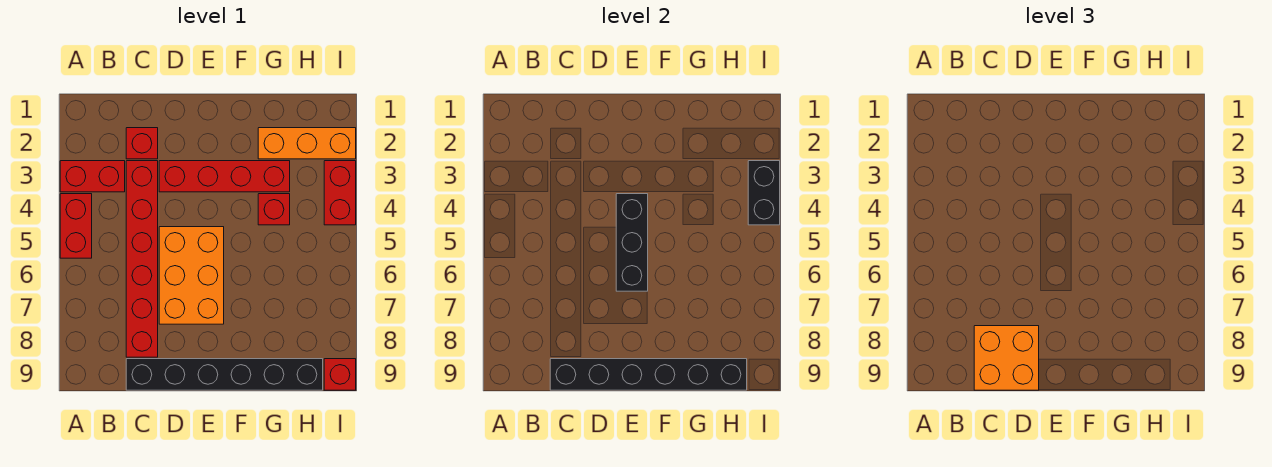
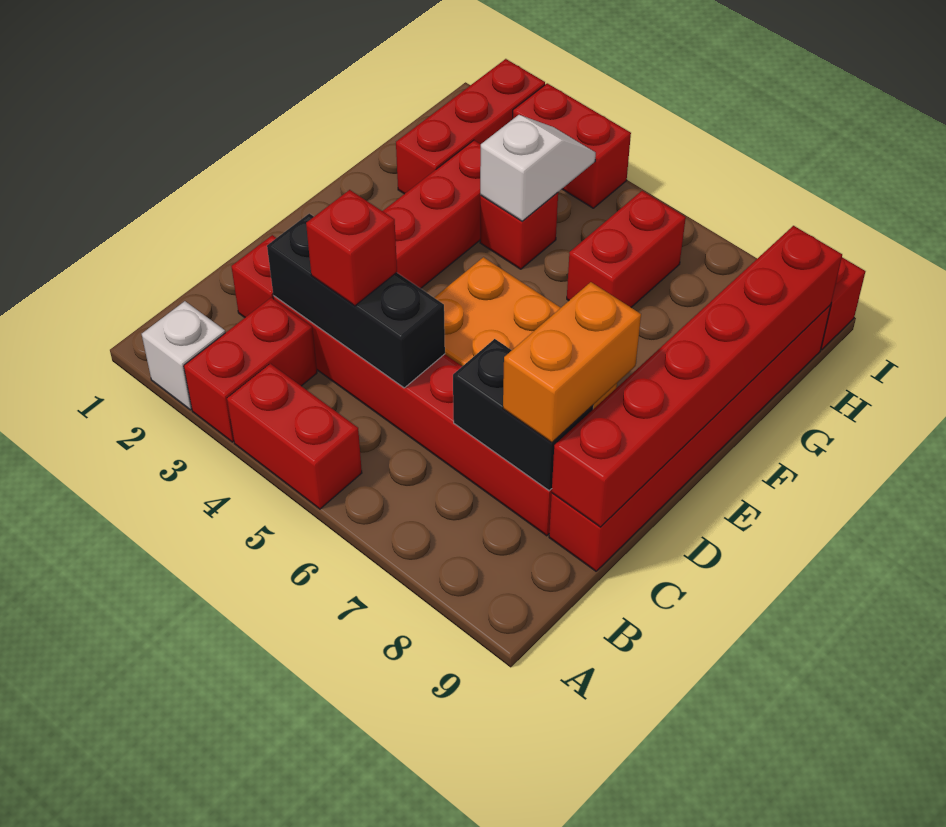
none -> white 1x1 brick [142,301,225,410]
none -> red 1x1 brick [306,190,397,306]
orange 2x2 brick [974,326,1039,390] -> orange 1x2 brick [503,282,641,442]
black 1x6 brick [126,359,323,390] -> red 1x6 brick [549,305,831,571]
black 1x6 brick [550,359,747,390] -> red 1x6 brick [552,226,842,527]
black 1x3 brick [616,194,648,291] -> black 1x3 brick moved to [267,214,445,388]
orange 1x3 brick [258,128,356,159] -> red 1x3 brick [396,59,545,194]
none -> white 1x2 slope [480,115,596,221]
none -> red 1x2 brick [567,191,686,307]
black 1x2 brick [748,161,780,225] -> black 1x2 brick moved to [453,339,593,491]

